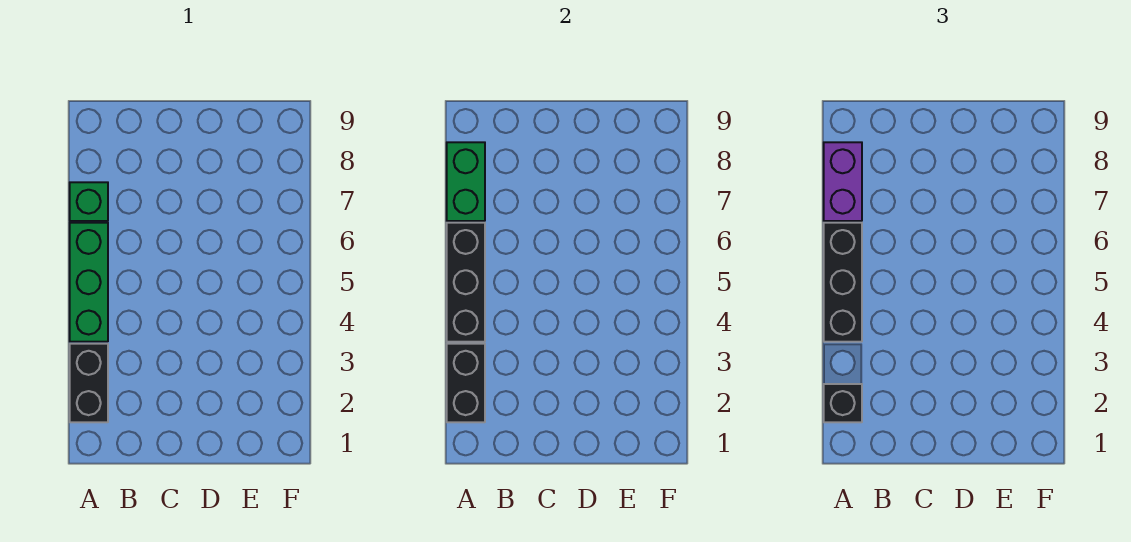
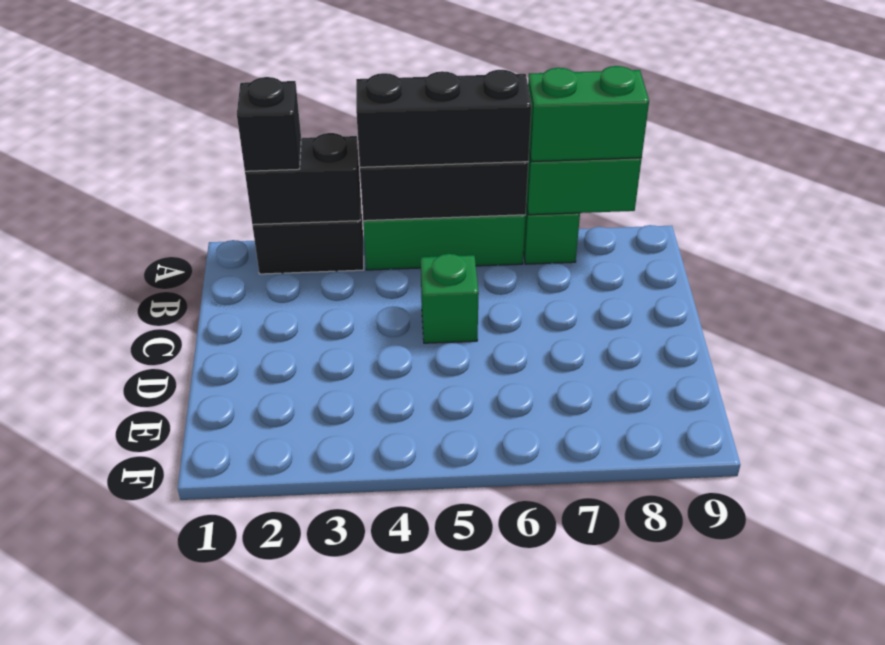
purple 1x2 brick [824,142,862,221] -> green 1x2 brick [528,66,649,162]
none -> green 1x1 brick [421,254,479,343]

